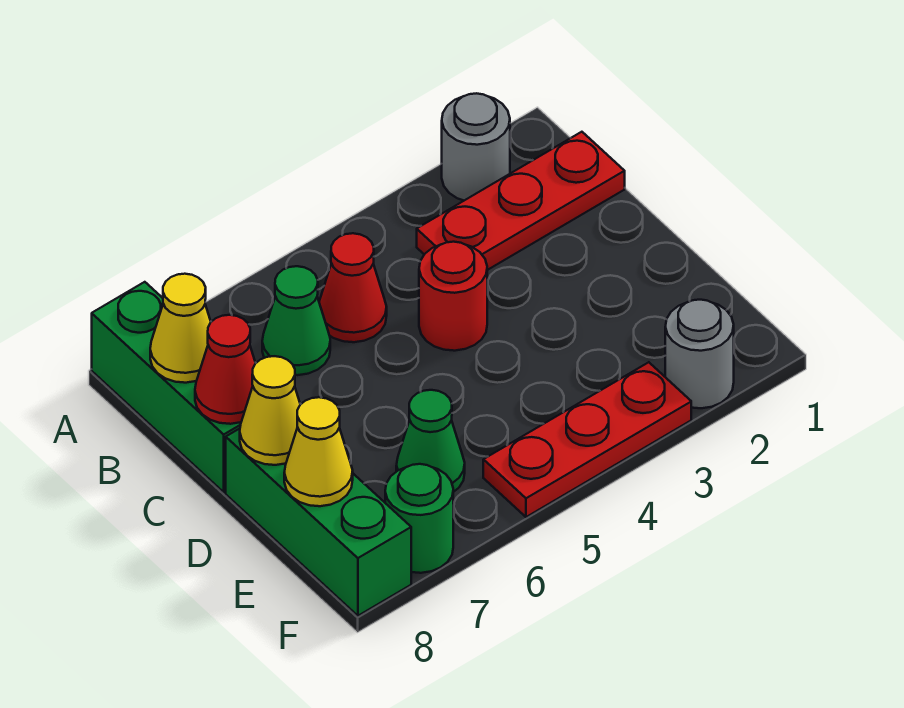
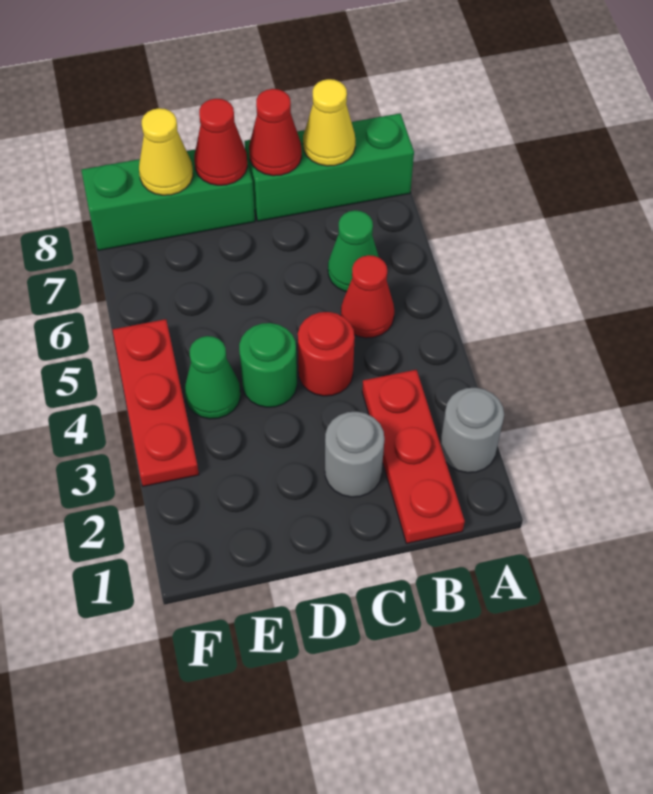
yellow 1x1 cone [240,356,300,465] -> red 1x1 cone [194,99,248,185]
green 1x1 cone [396,390,465,492] -> green 1x1 cone moved to [185,336,240,419]
grey 1x1 round brick [665,300,734,408] -> grey 1x1 round brick moved to [325,411,385,497]
green 1x1 round brick [385,464,453,573] -> green 1x1 round brick moved to [239,323,297,407]

